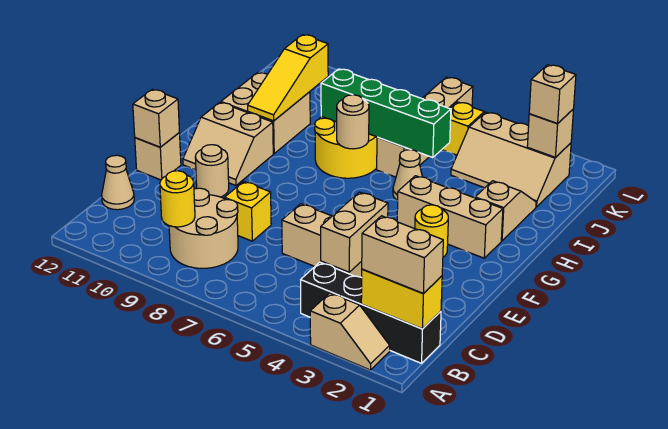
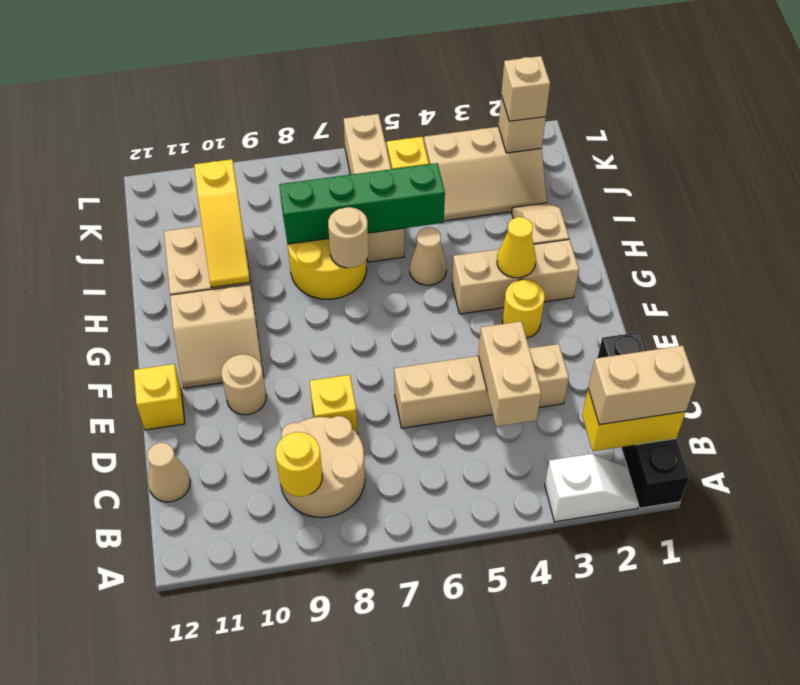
tan 1x2 slope [310,293,390,370] -> white 1x2 slope [545,454,639,522]
black 1x4 brick [301,262,441,363] -> black 1x4 brick turned to [598,332,689,508]
tan 1x1 brick [135,133,181,180] -> yellow 1x1 brick [134,364,185,430]
tan 1x1 brick [133,89,179,147] -> none
none -> yellow 1x1 cone [497,217,536,278]

